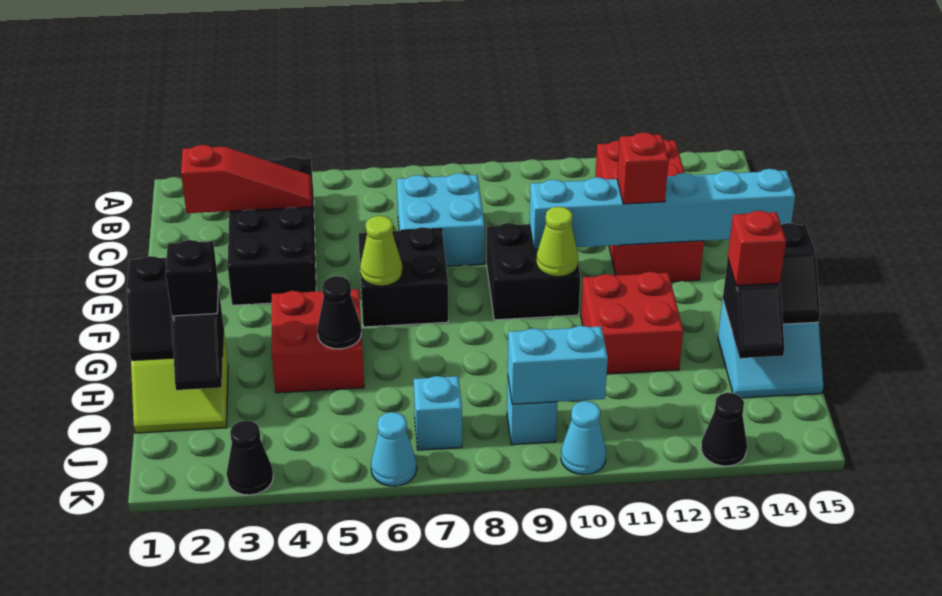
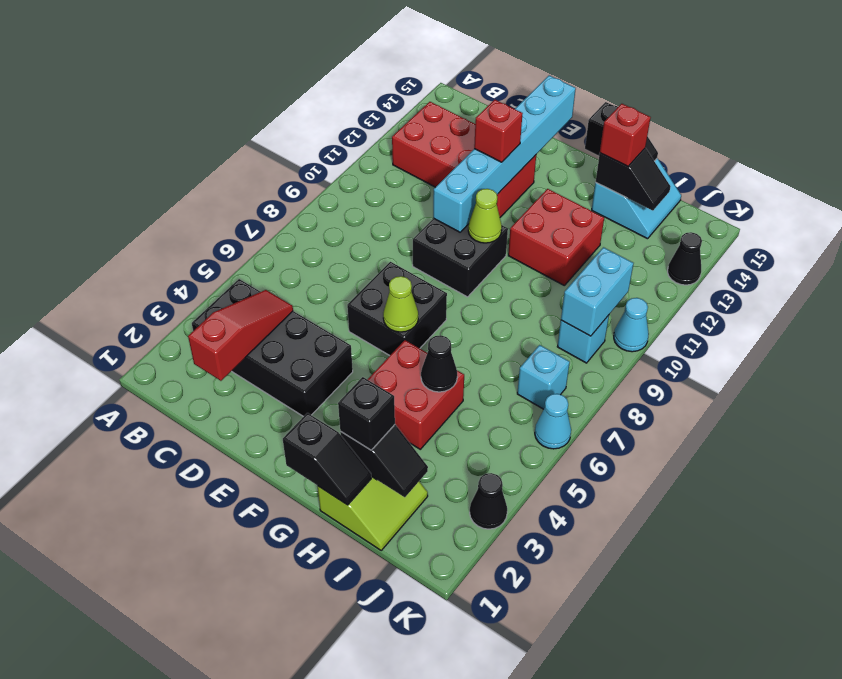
cyan 2x2 brick [397,173,485,266] -> none

